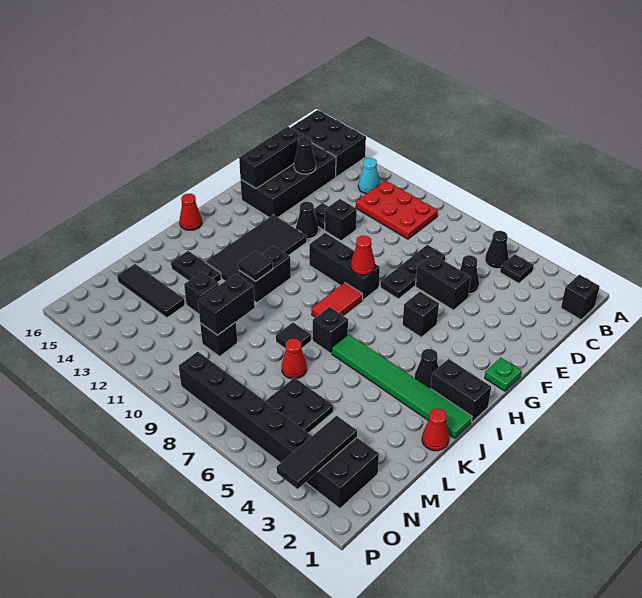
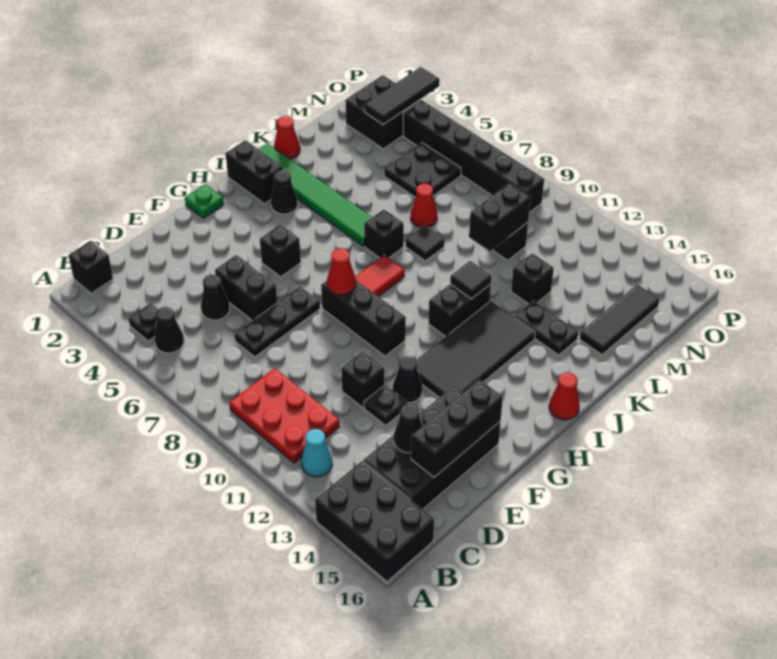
black 1x3 tile [117,264,185,318] -> black 1x3 tile turned to [580,284,659,355]

